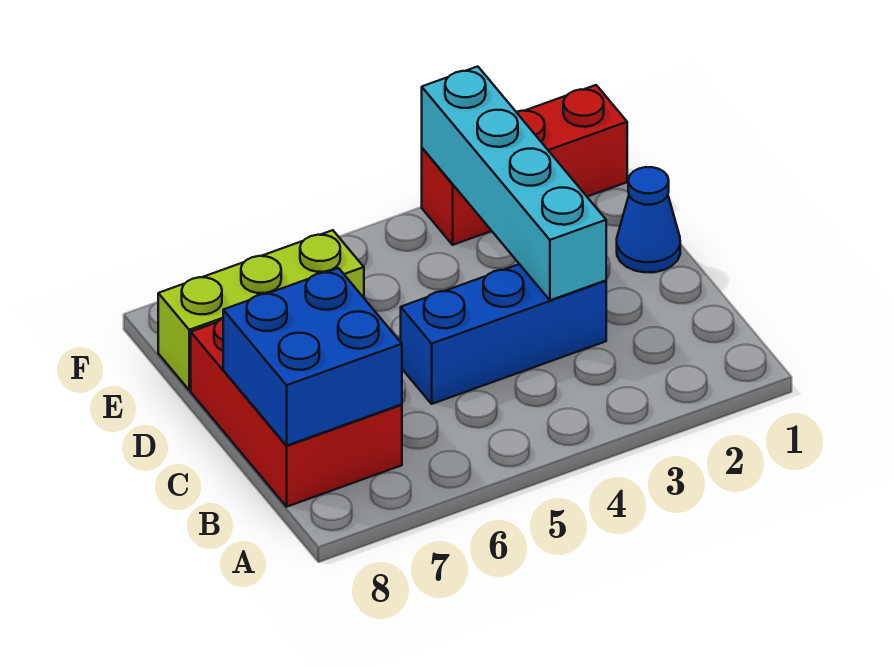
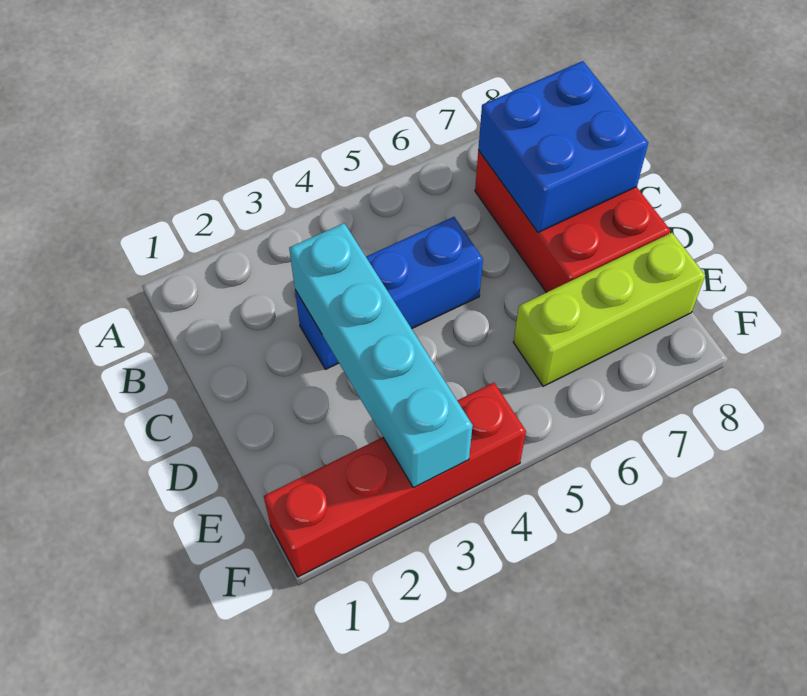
blue 1x1 cone [617,167,680,272] -> none
red 1x3 brick [422,85,627,245] -> red 1x4 brick [264,383,526,577]

